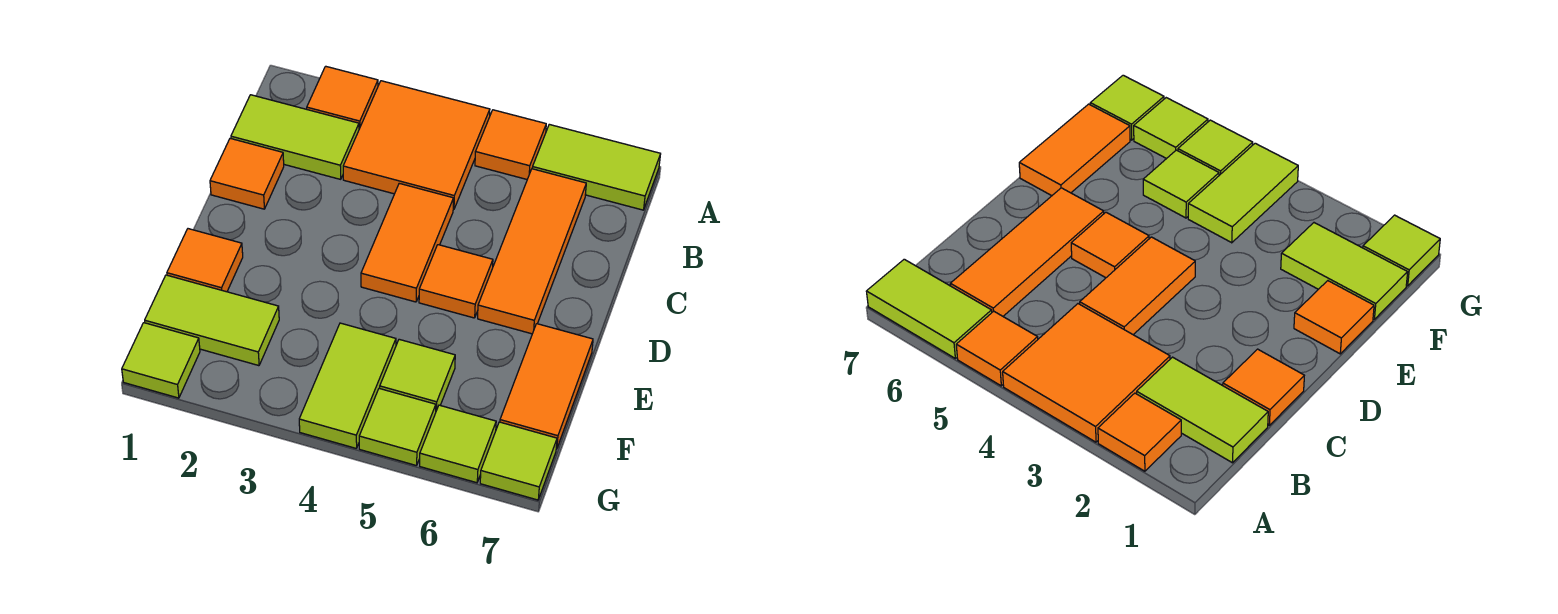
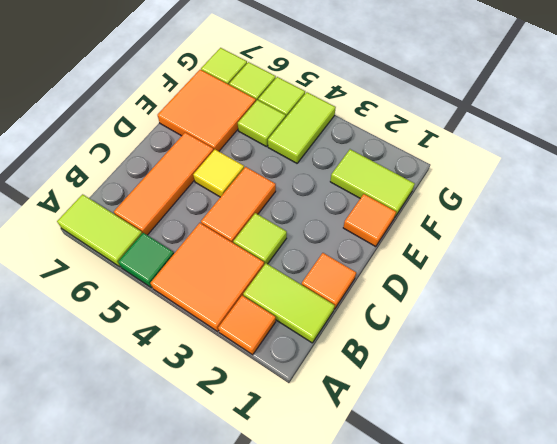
orange 1x1 tile [475,110,546,179] -> green 1x1 tile [118,233,174,288]
orange 1x1 tile [419,245,493,318] -> yellow 1x1 tile [193,150,244,197]
orange 1x2 tile [500,324,593,449] -> orange 2x2 tile [158,70,256,151]
lime 1x1 tile [122,323,200,398] -> lime 1x1 tile moved to [233,213,287,265]

